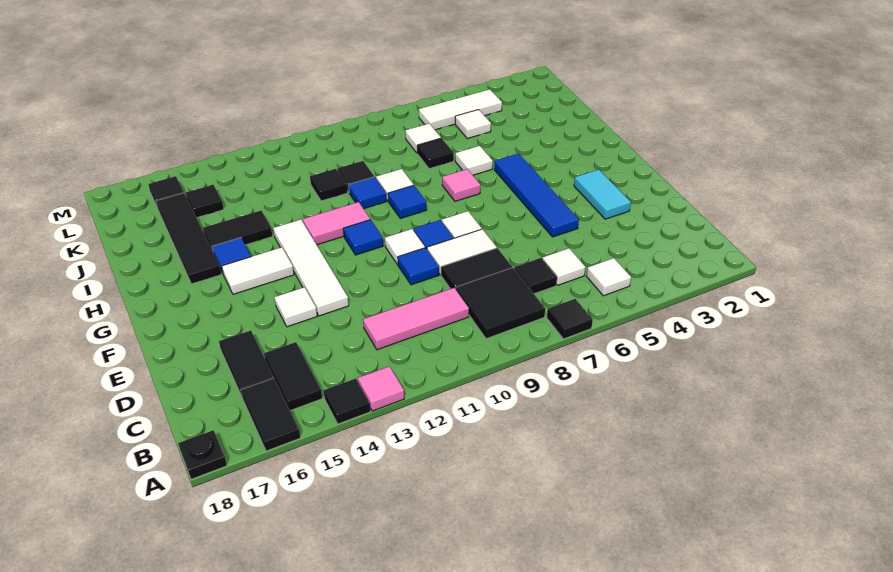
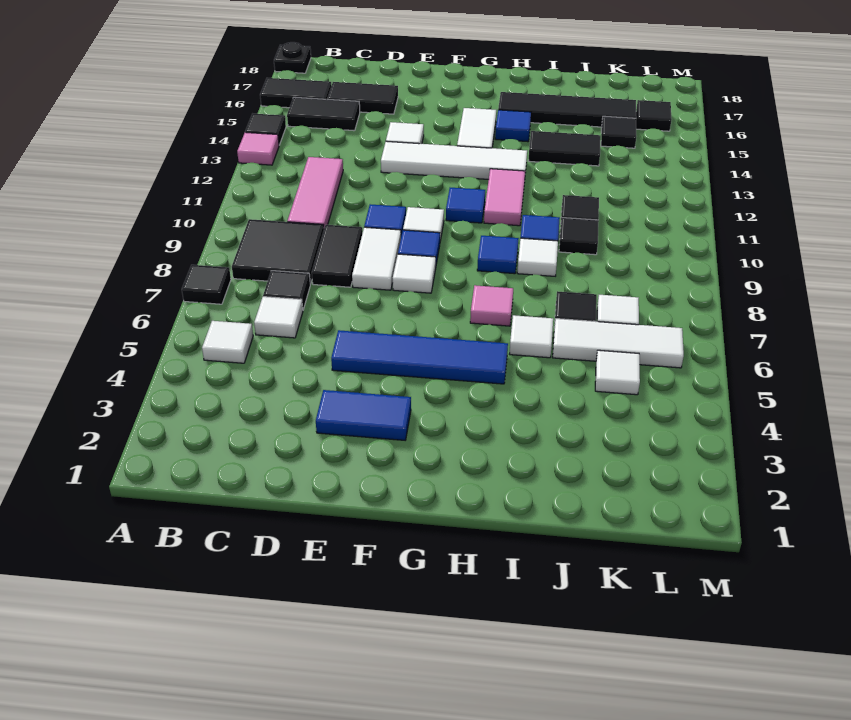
cyan 1x2 tile [574,170,631,219] -> blue 1x2 tile [316,390,411,440]
black 1x2 tile [203,211,272,251] -> black 1x2 tile turned to [528,131,601,166]
white 1x3 tile [419,89,502,130] -> white 1x3 tile turned to [553,319,684,368]

